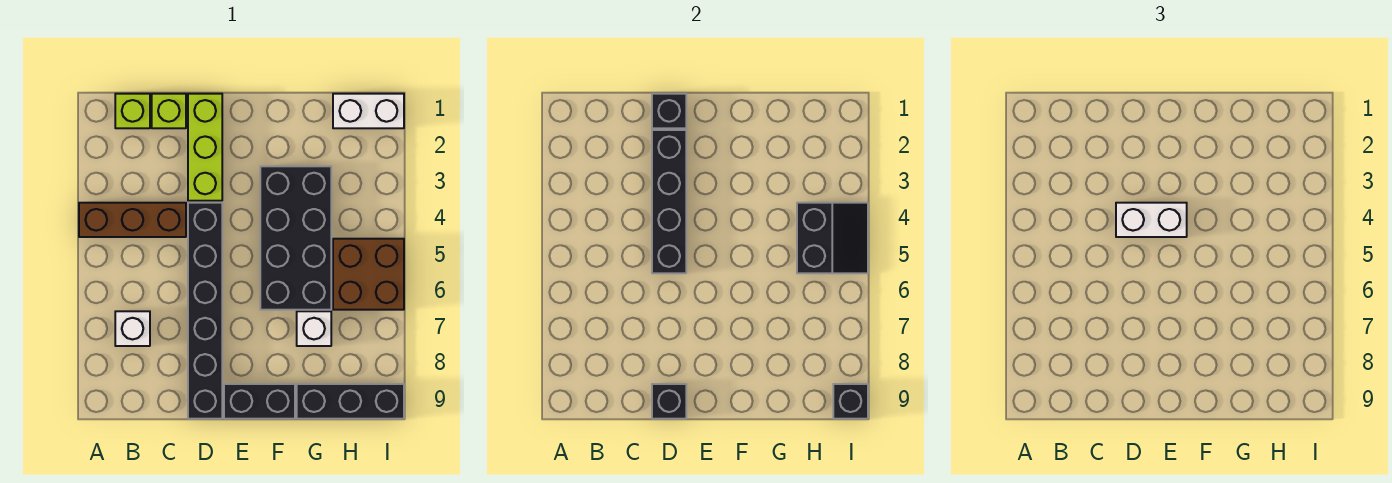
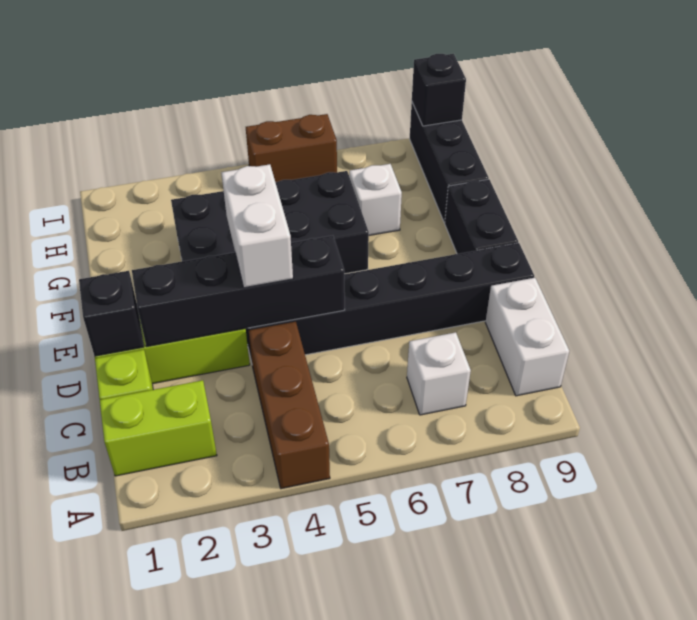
lime 1x1 brick [115,94,150,128] -> lime 1x2 brick [100,380,217,476]
black 1x1 brick [652,384,686,419] -> none
white 1x2 brick [333,94,404,128] -> white 1x2 brick moved to [485,278,569,396]
black 2x2 slope [797,203,868,273] -> none
brown 2x2 brick [333,239,404,310] -> brown 1x2 brick [246,114,337,182]

